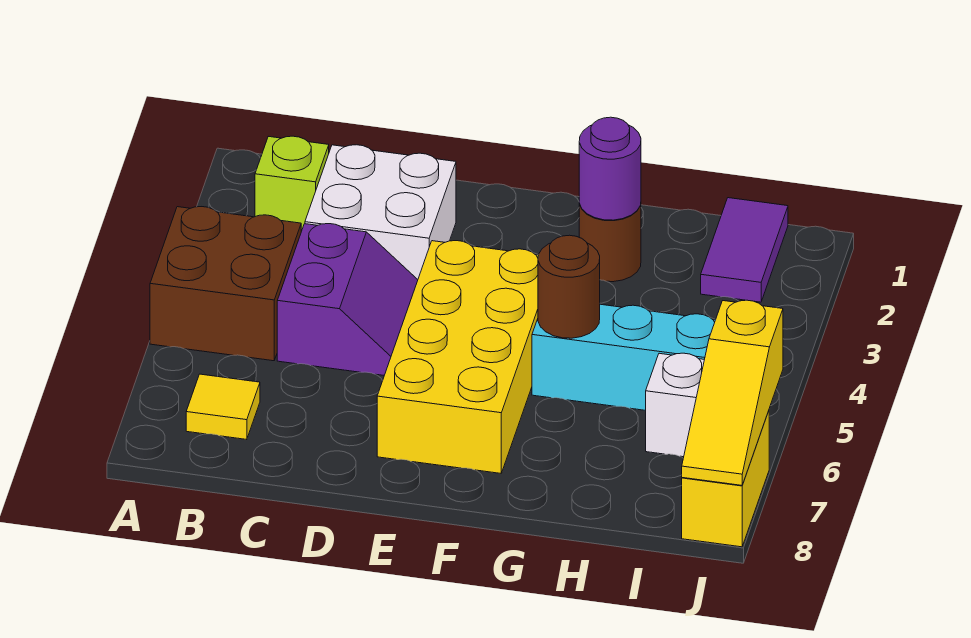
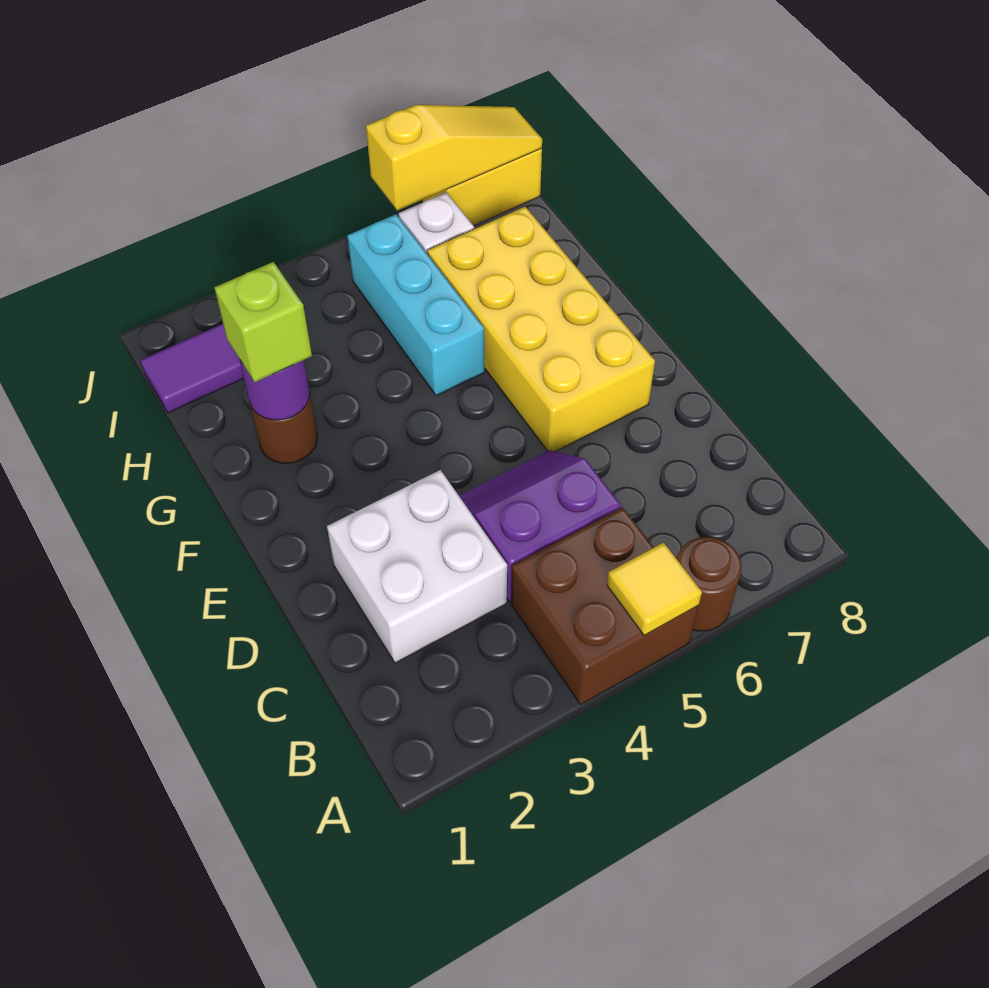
lime 1x1 brick [255,136,329,231] -> lime 1x1 brick moved to [214,262,312,382]
yellow 1x1 tile [186,374,260,440] -> yellow 1x1 tile moved to [607,543,702,636]
yellow 2x4 brick [377,241,539,473] -> yellow 2x4 brick turned to [427,207,655,452]
brown 1x1 round brick [538,235,600,338] -> brown 1x1 round brick moved to [677,537,742,631]

